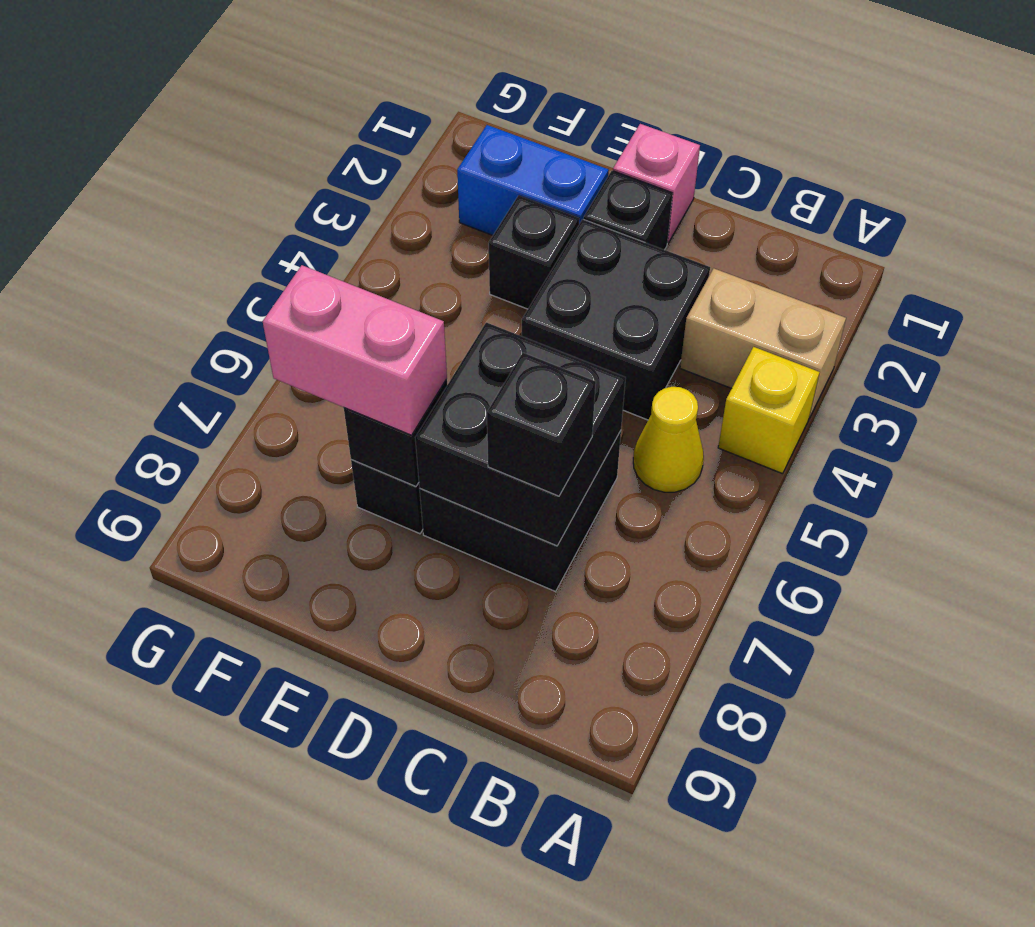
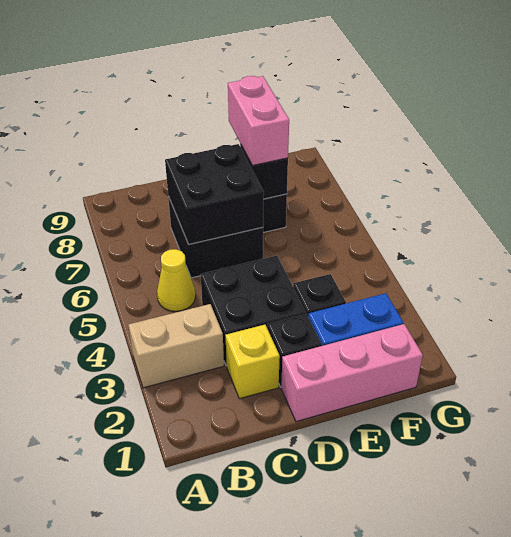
yellow 1x1 brick [718,347,820,474] -> yellow 1x1 brick moved to [225,325,280,399]
black 1x1 brick [487,353,596,496] -> none
pink 1x1 brick [613,124,700,243] -> pink 1x3 brick [281,324,423,422]
pink 1x2 brick [263,265,447,435] -> pink 1x2 brick turned to [228,76,289,166]

